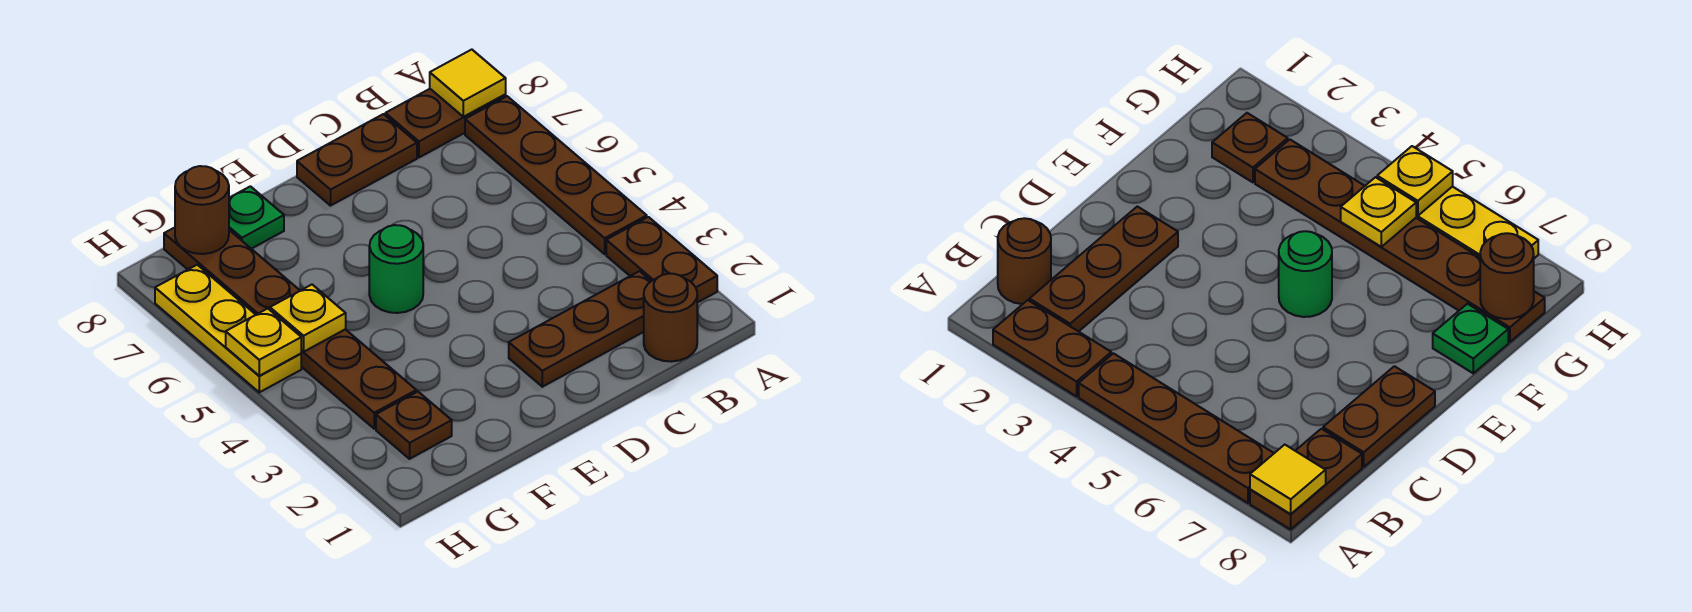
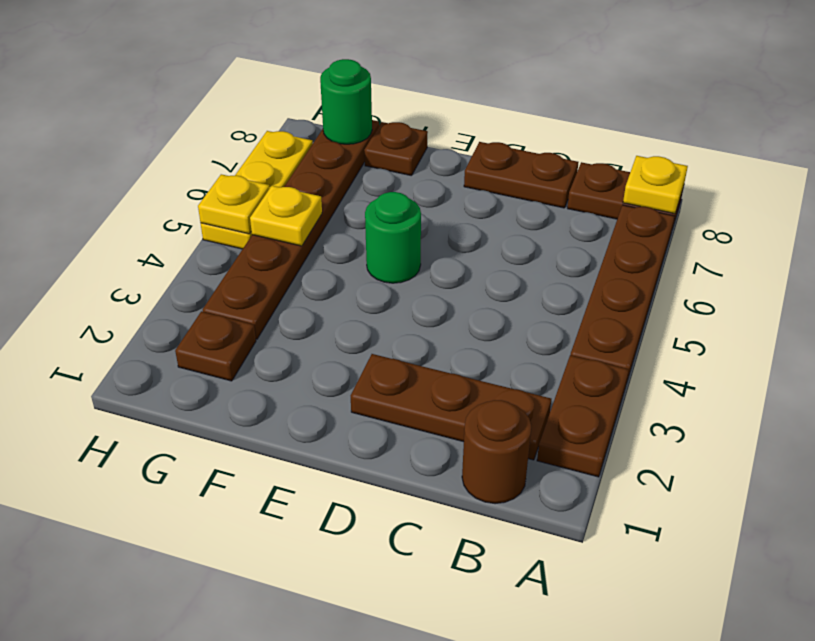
yellow 1x1 tile [430,50,506,117] -> yellow 1x1 plate [623,156,688,214]
green 1x1 plate [229,186,284,249] -> brown 1x1 plate [364,122,428,176]
brown 1x1 round brick [175,166,229,254] -> green 1x1 round brick [320,59,372,144]

